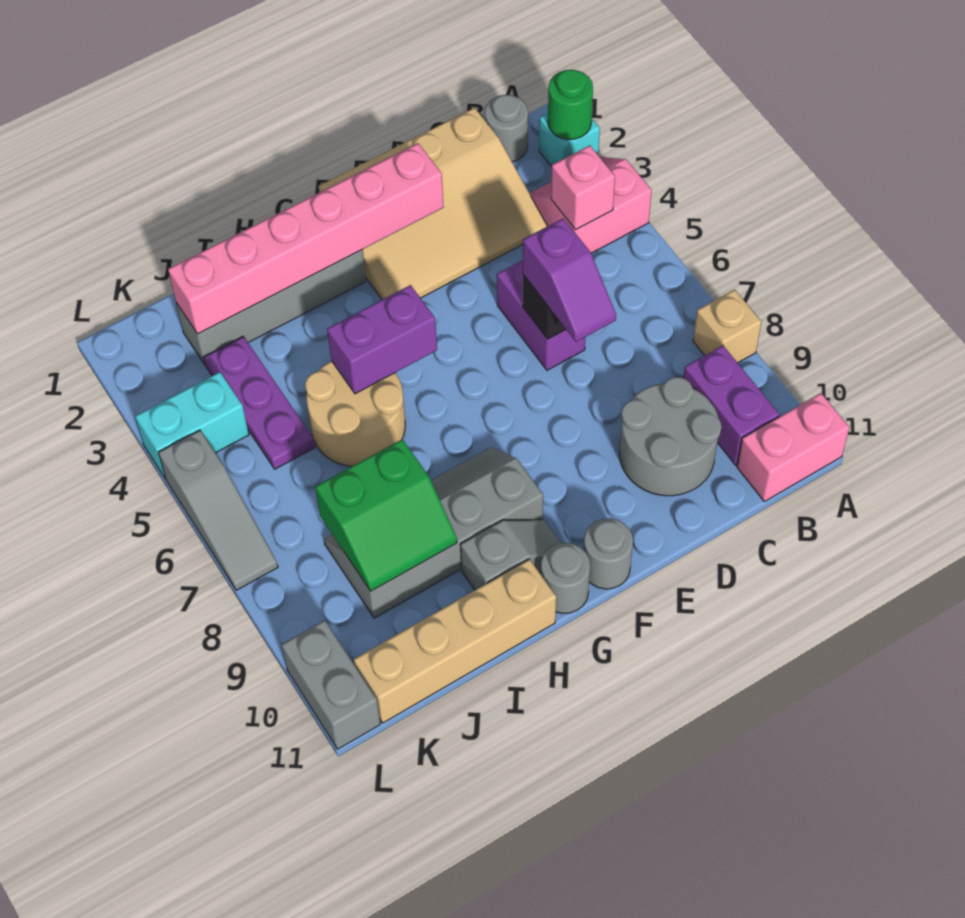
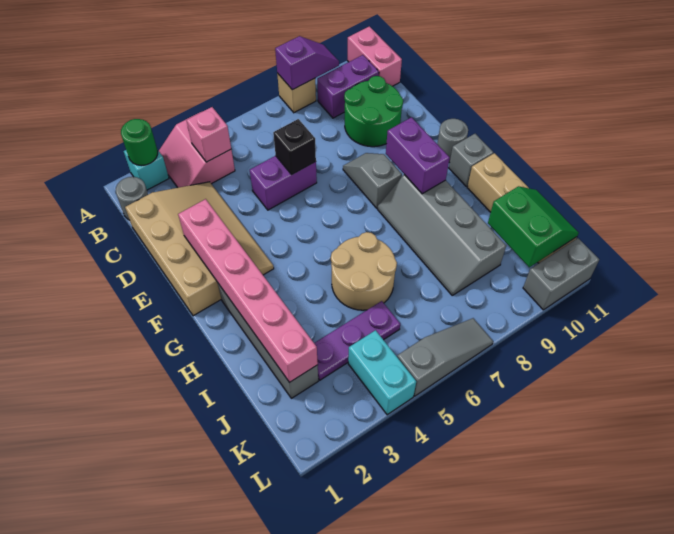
grey 2x2 round brick [620,377,721,496] -> green 2x2 round brick [344,76,403,147]
purple 1x2 slope [523,219,616,342] -> purple 1x2 slope moved to [275,36,339,90]
purple 1x2 brick [327,285,437,394] -> purple 1x2 brick moved to [386,117,450,194]
grey 1x2 slope [460,520,561,590] -> grey 1x2 slope moved to [343,153,402,208]
grey 1x1 round brick [541,543,590,613] -> grey 1x1 brick [449,134,493,187]
green 2x2 slope [315,439,457,591] -> green 2x2 slope moved to [488,186,578,267]

